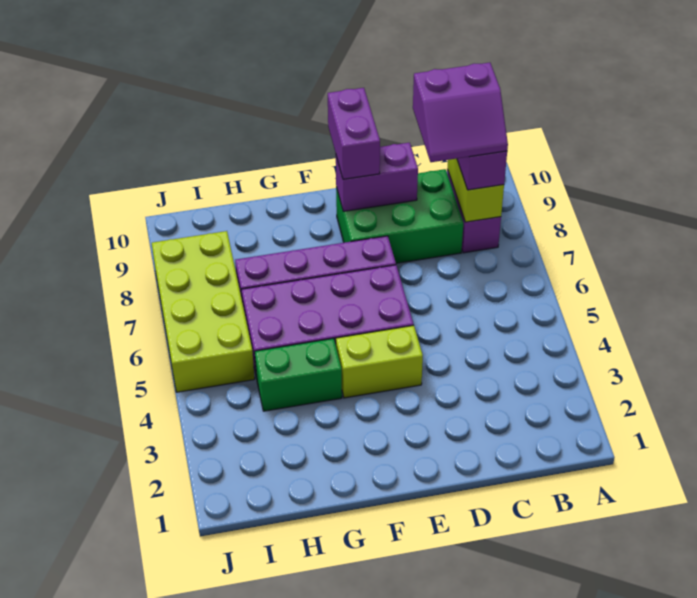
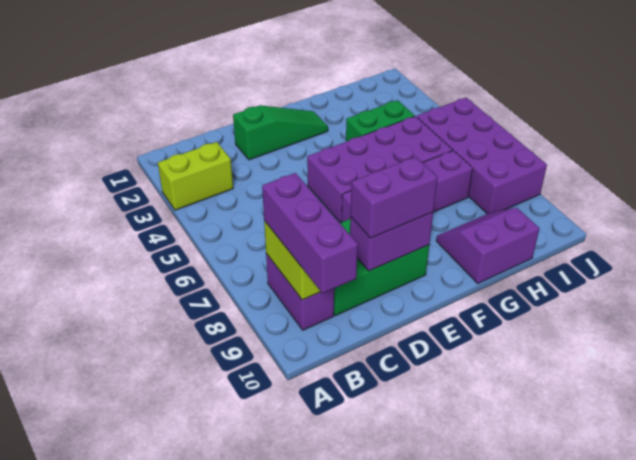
purple 2x2 slope [413,63,508,162] -> purple 2x2 slope moved to [436,208,539,284]
none -> green 1x3 slope [233,105,328,160]
lime 1x2 brick [336,325,423,398] -> lime 1x2 brick moved to [158,142,233,210]
purple 1x2 brick [328,88,380,179] -> purple 1x2 brick turned to [351,157,438,238]
lime 2x4 brick [152,231,255,392] -> purple 2x4 brick [417,98,547,214]

